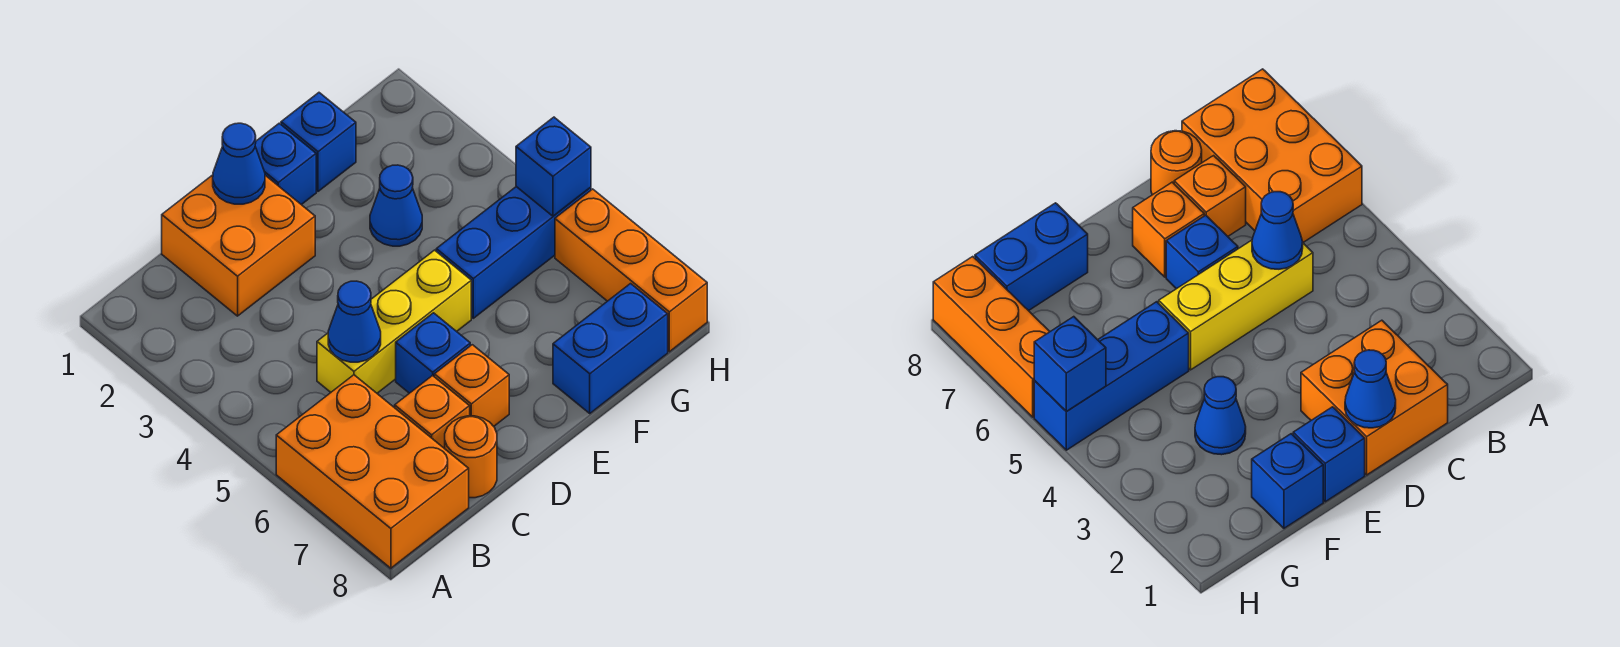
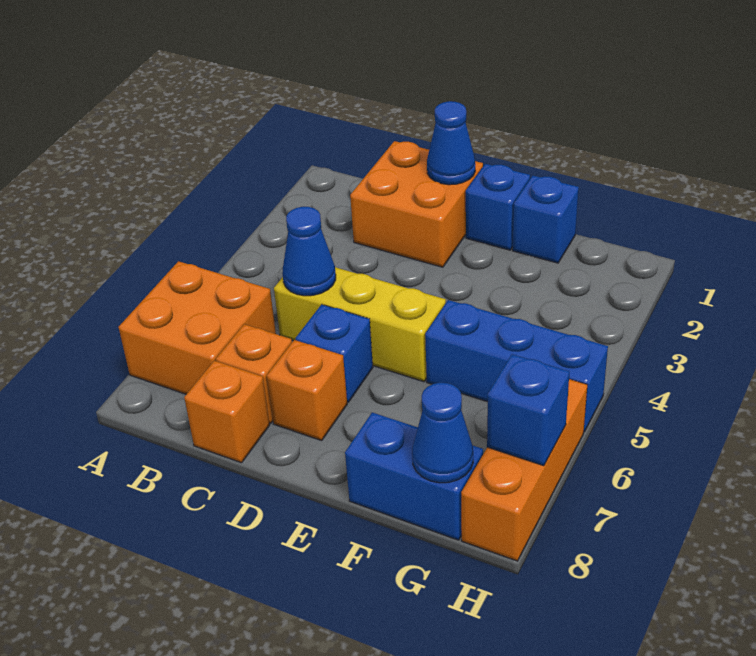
orange 2x3 brick [276,375,469,568] -> orange 2x2 brick [119,261,276,394]
orange 1x1 round brick [445,416,497,498] -> orange 1x1 brick [184,361,270,463]
blue 1x1 cone [370,165,422,246] -> blue 1x1 cone moved to [412,383,473,483]
blue 1x1 brick [516,117,591,216] -> blue 1x1 brick moved to [487,354,569,466]

